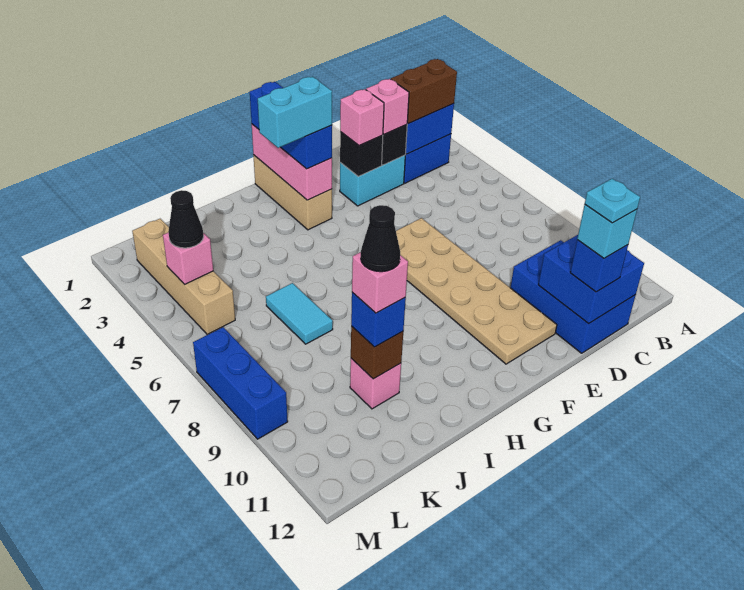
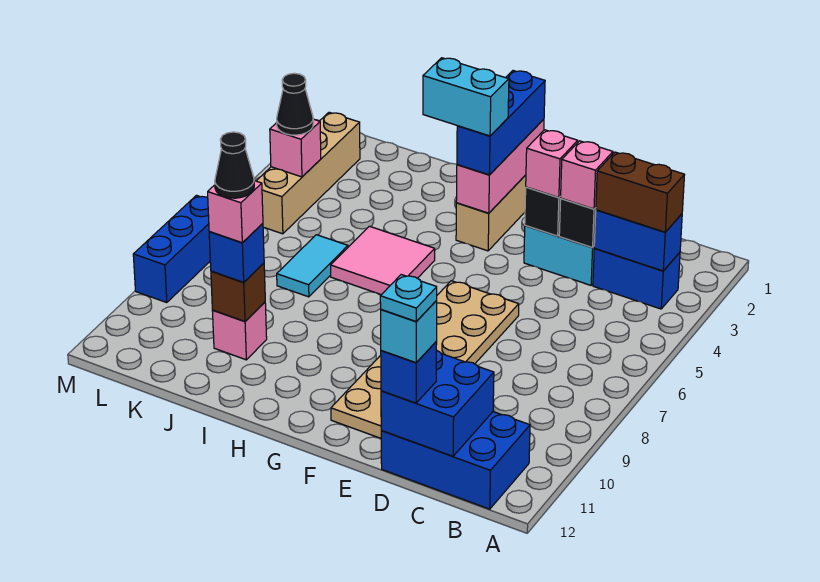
blue 2x3 brick [511,240,636,353] -> blue 2x3 brick turned to [381,412,530,509]
none -> pink 2x2 tile [331,226,435,295]

